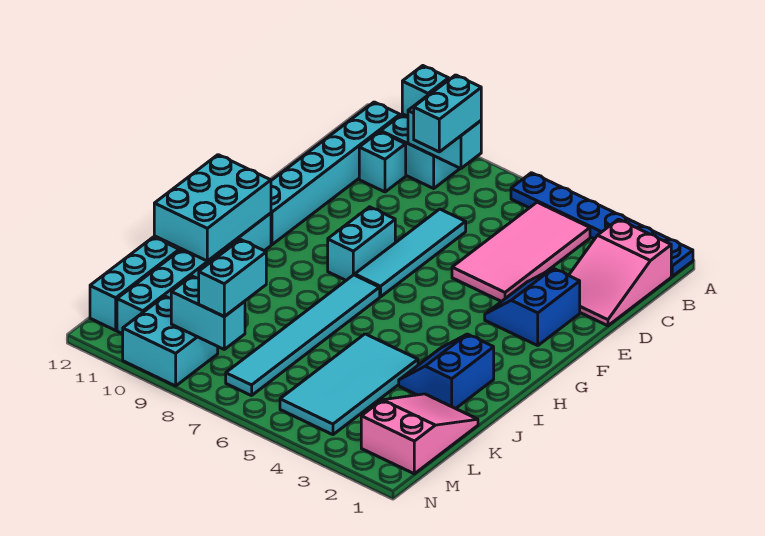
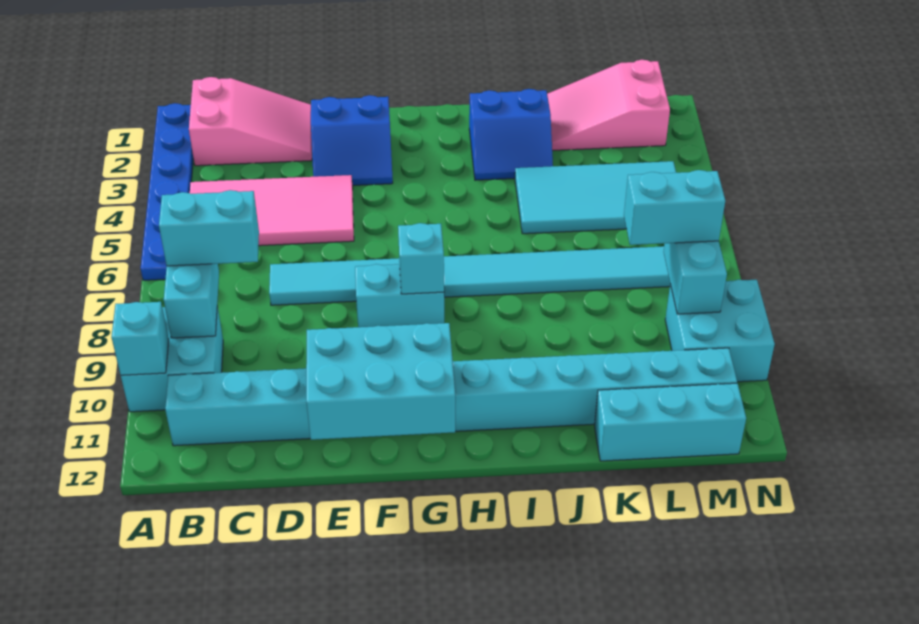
cyan 1x1 brick [359,132,406,192] -> cyan 1x1 brick moved to [398,223,444,294]
cyan 2x3 brick [154,155,271,261] -> cyan 2x3 brick moved to [306,323,455,440]

